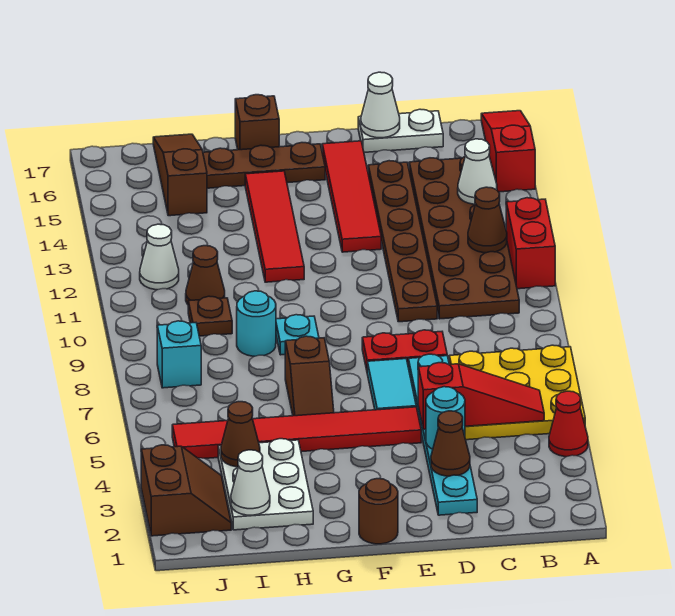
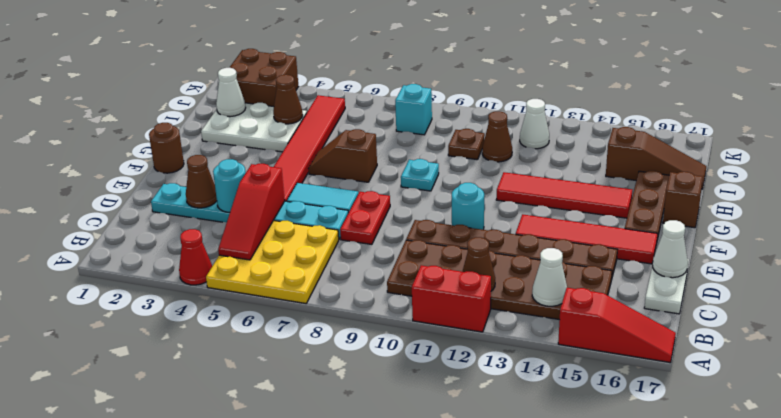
cyan 1x1 round brick [237,291,276,356] -> cyan 1x1 round brick moved to [452,183,484,230]
brown 2x2 slope [141,445,231,536] -> brown 2x2 brick [229,49,299,106]

